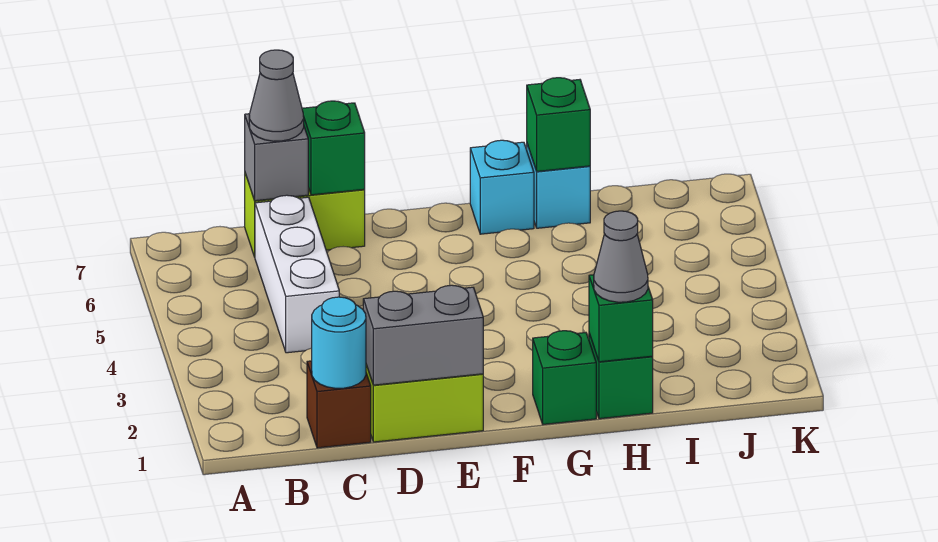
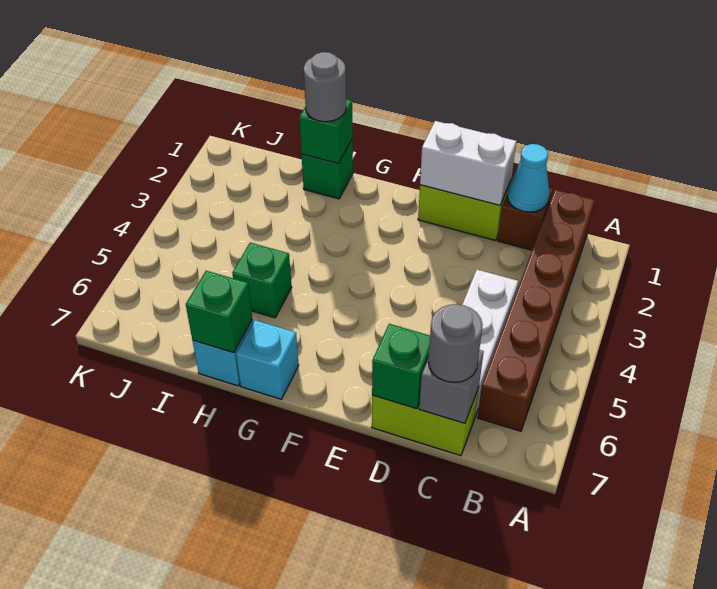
none -> brown 1x6 brick [477,190,595,431]
cyan 1x1 round brick [312,297,366,388] -> cyan 1x1 cone [507,144,549,212]
grey 1x1 cone [249,50,304,141] -> grey 1x1 round brick [428,304,483,383]
grey 1x2 brick [363,285,483,385] -> white 1x2 brick [420,121,517,205]
green 1x1 brick [533,331,596,424] -> green 1x1 brick moved to [232,243,292,318]
grey 1x1 cone [594,211,648,302] -> grey 1x1 round brick [304,52,346,122]

